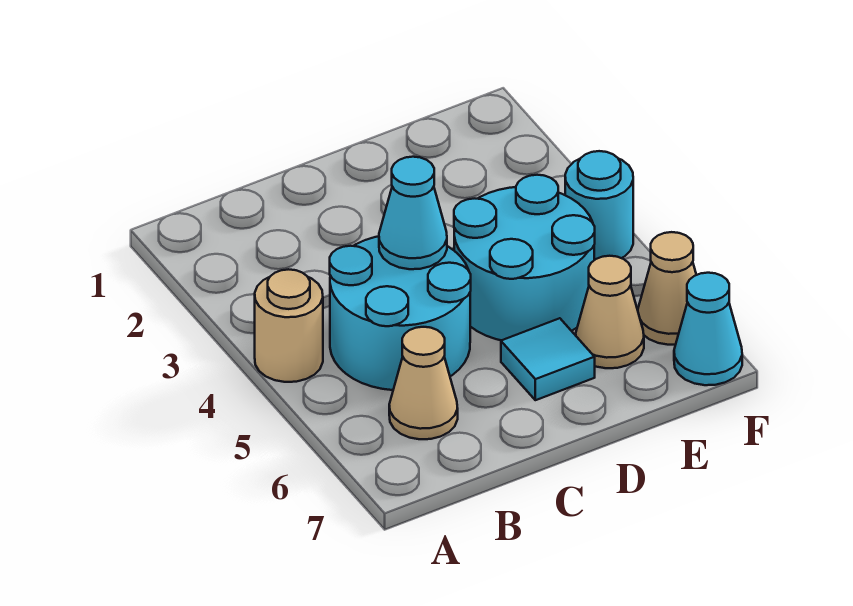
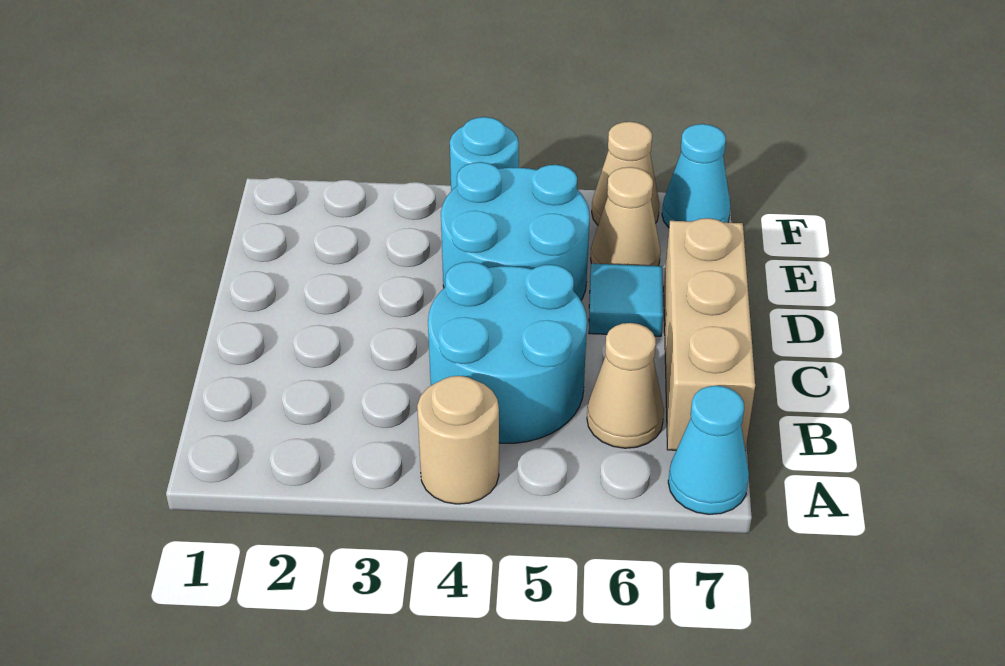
none -> tan 1x3 brick [664,218,755,450]
cyan 1x1 cone [379,157,447,269] -> cyan 1x1 cone moved to [668,386,749,514]

